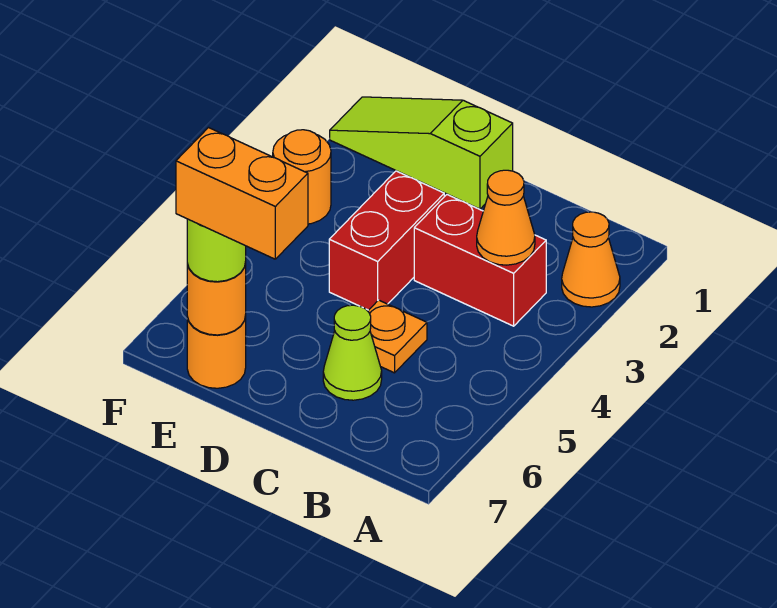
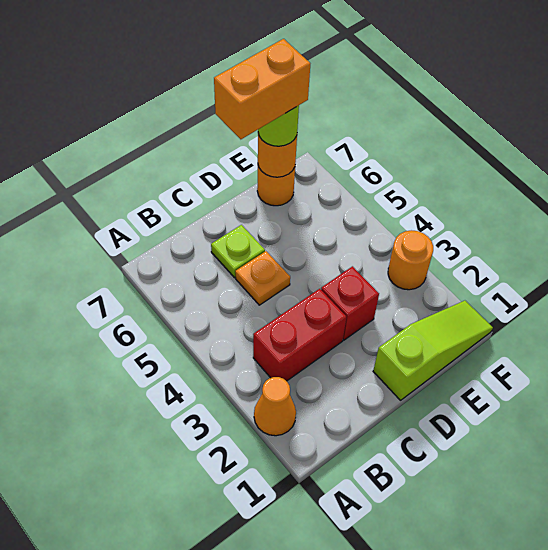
orange 1x1 cone [477,170,535,265] -> none
lime 1x1 cone [323,305,382,400] -> lime 1x1 plate [211,225,265,278]
red 1x2 brick [329,171,444,310] -> red 1x1 brick [321,266,379,340]

